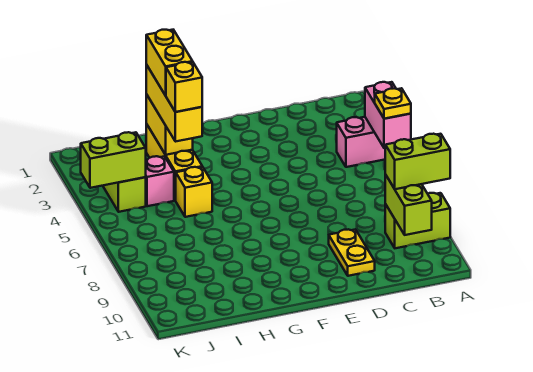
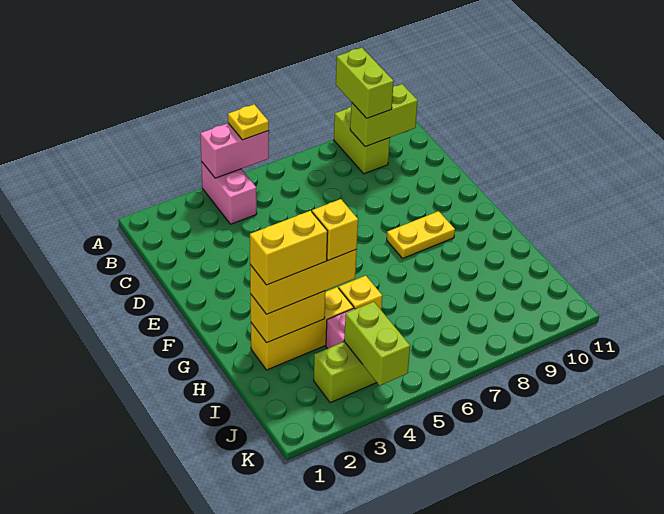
yellow 1x2 plate [329,229,375,276] -> yellow 1x2 plate moved to [387,211,455,258]

